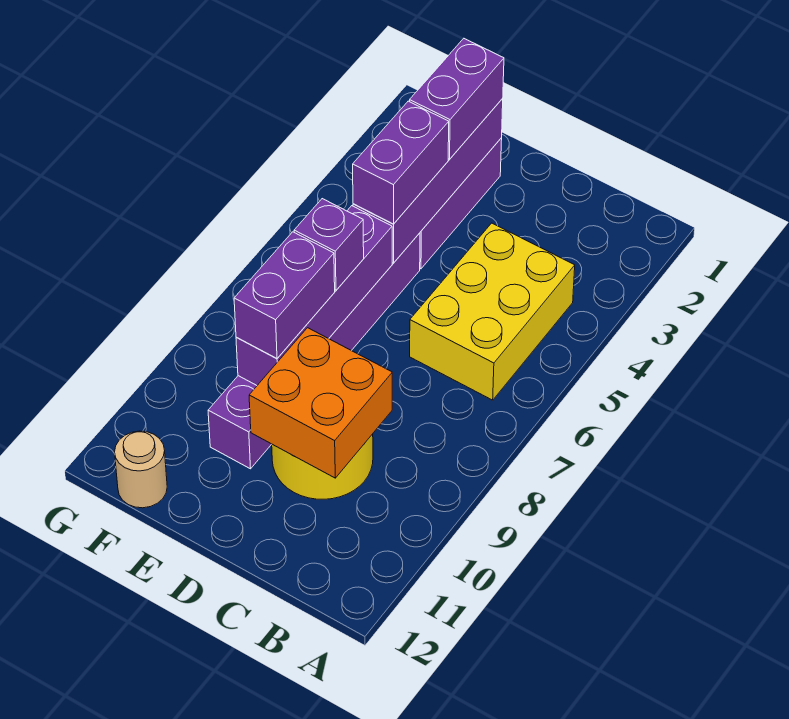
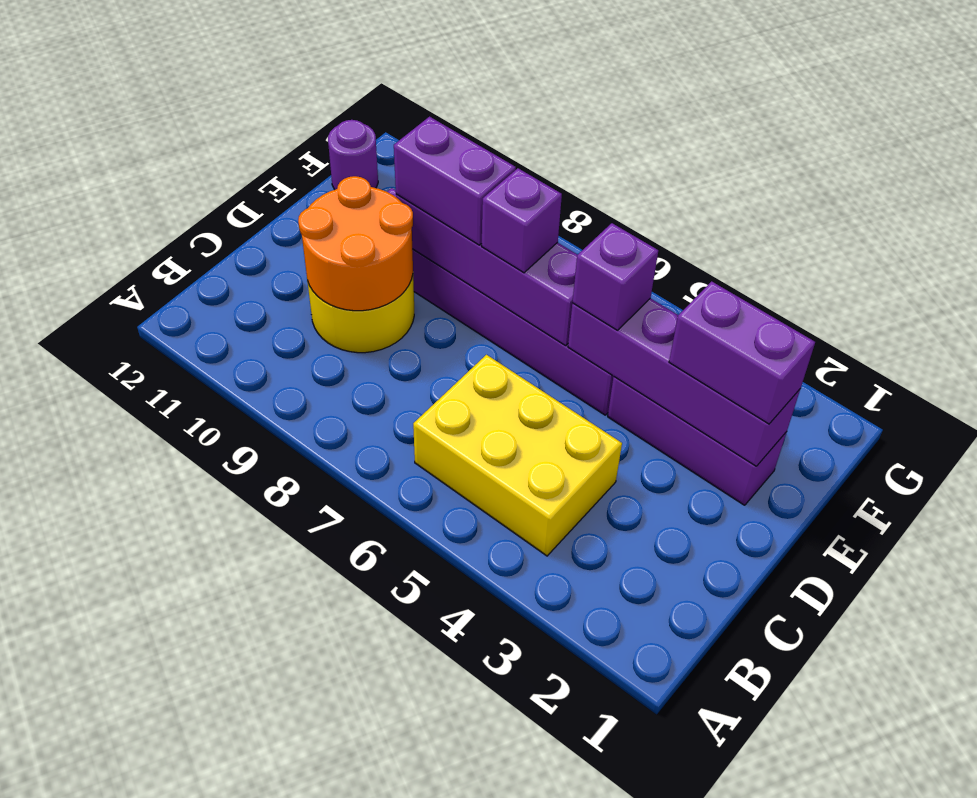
orange 2x2 brick [249,328,392,478] -> orange 2x2 round brick [298,176,413,311]
purple 1x2 brick [353,101,449,224] -> purple 1x1 brick [572,223,658,330]
tan 1x1 round brick [115,431,167,508] -> purple 1x1 round brick [328,120,378,190]

